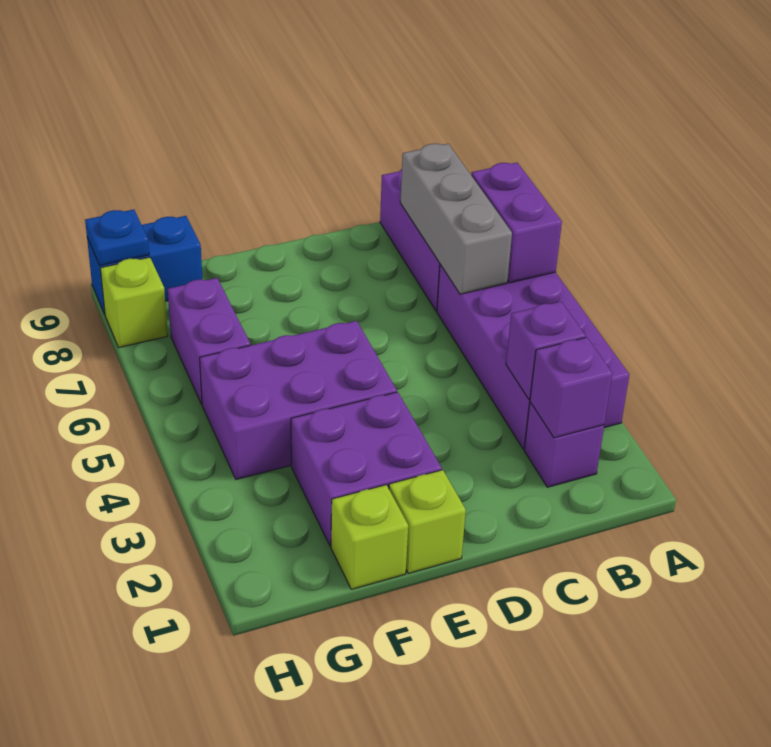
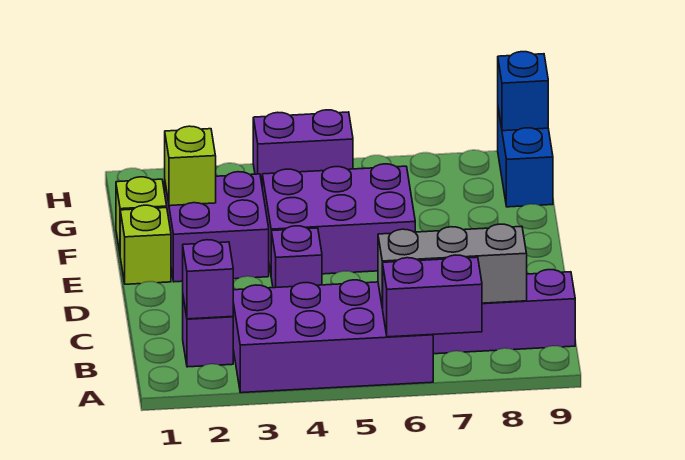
purple 1x1 brick [506,302,586,399] -> purple 1x1 brick moved to [271,226,322,288]
purple 2x3 brick [200,321,397,479] -> purple 2x3 brick turned to [262,164,415,274]
purple 1x2 brick [168,278,250,404] -> purple 1x2 brick moved to [253,110,353,183]
lime 1x1 brick [100,257,168,347] -> lime 1x1 brick moved to [165,126,216,206]
blue 1x1 plate [85,210,149,265] -> blue 1x1 brick [498,52,548,131]

